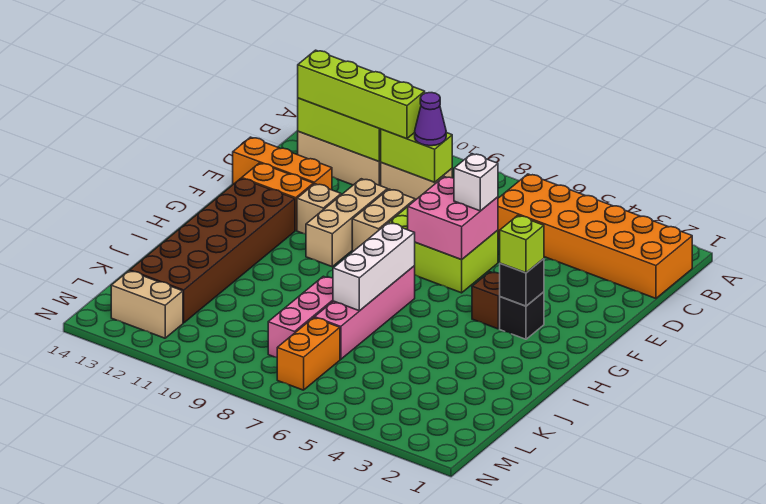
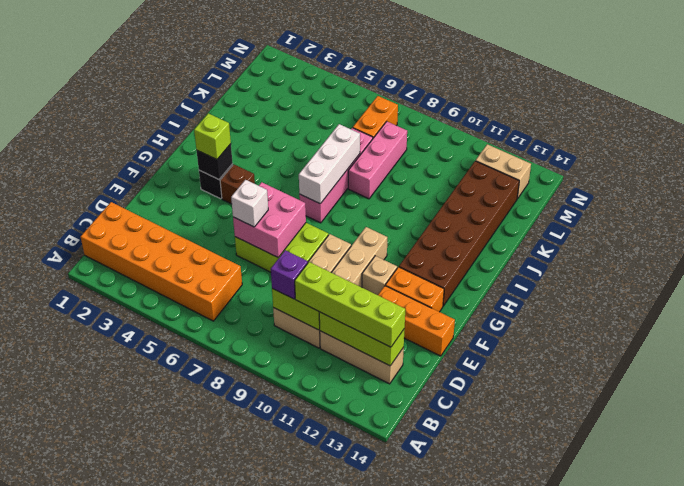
purple 1x1 cone [415,93,446,146] -> purple 1x1 brick [271,250,308,299]

